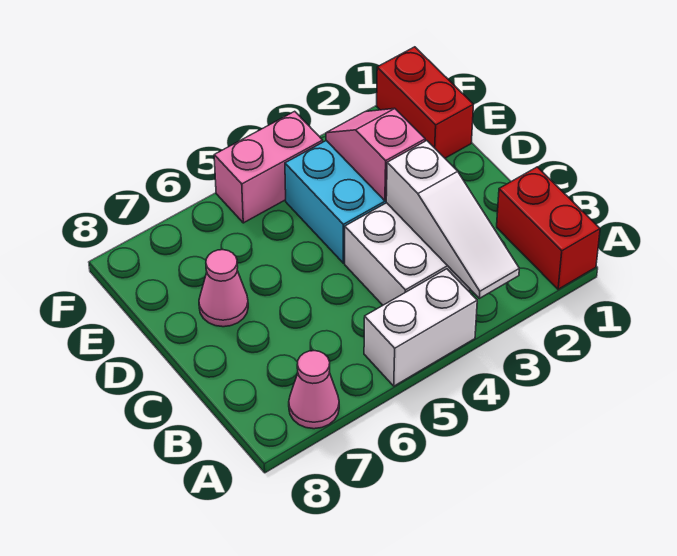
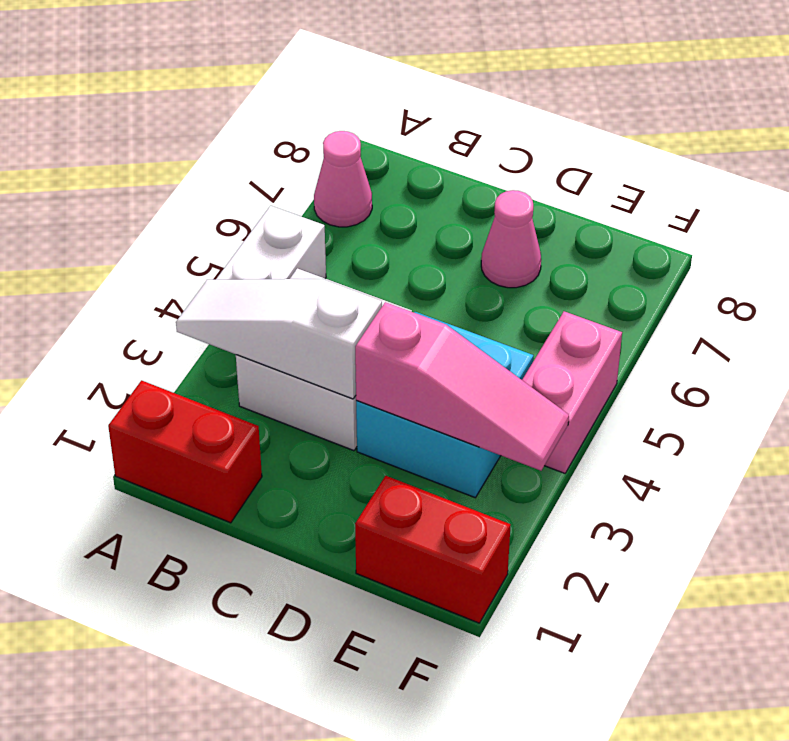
pink 1x2 slope [326,109,425,201] -> pink 1x3 slope [355,302,569,471]

